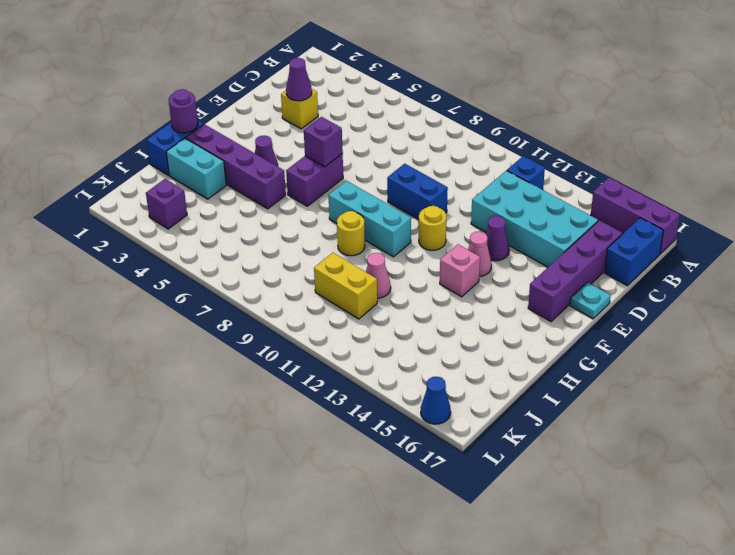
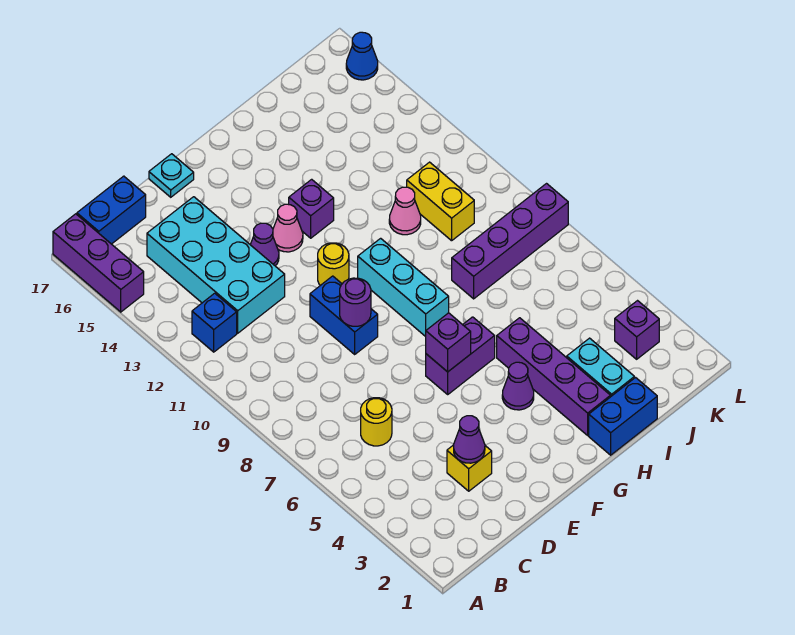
purple 1x4 brick [528,220,622,322] -> purple 1x4 brick moved to [452,184,568,299]
pink 1x1 brick [440,244,480,297] -> purple 1x1 brick [289,179,334,238]
purple 1x1 round brick [169,89,198,133] -> purple 1x1 round brick moved to [340,278,371,326]
yellow 1x1 round brick [337,211,365,256] -> yellow 1x1 round brick moved to [361,398,392,446]

